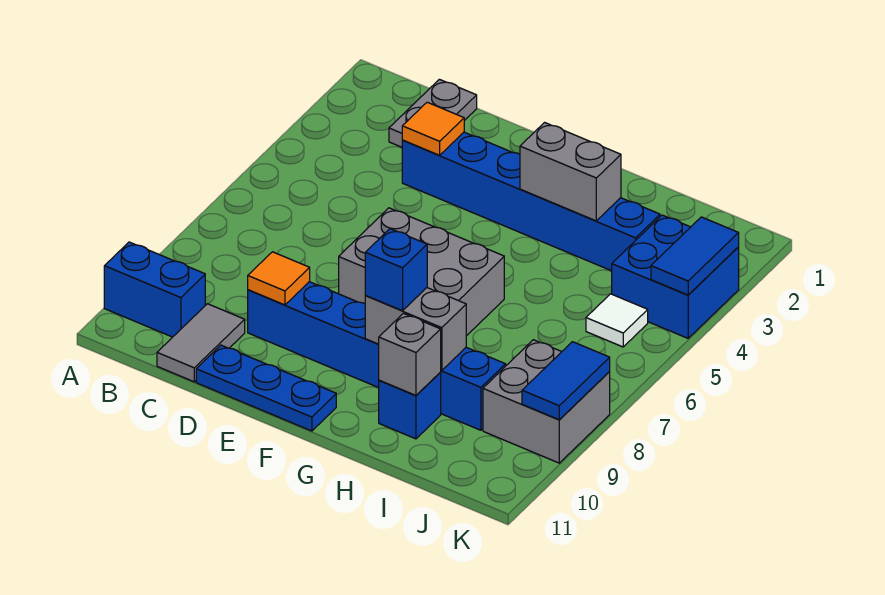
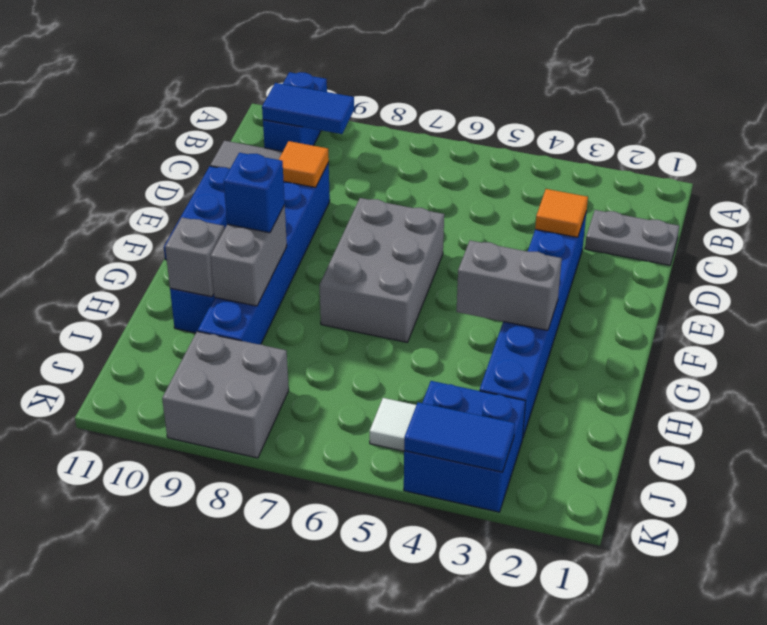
grey 1x2 brick [520,123,621,221] -> grey 1x2 brick turned to [456,240,562,330]
blue 1x2 tile [522,342,610,420] -> blue 1x2 tile moved to [262,83,354,134]

